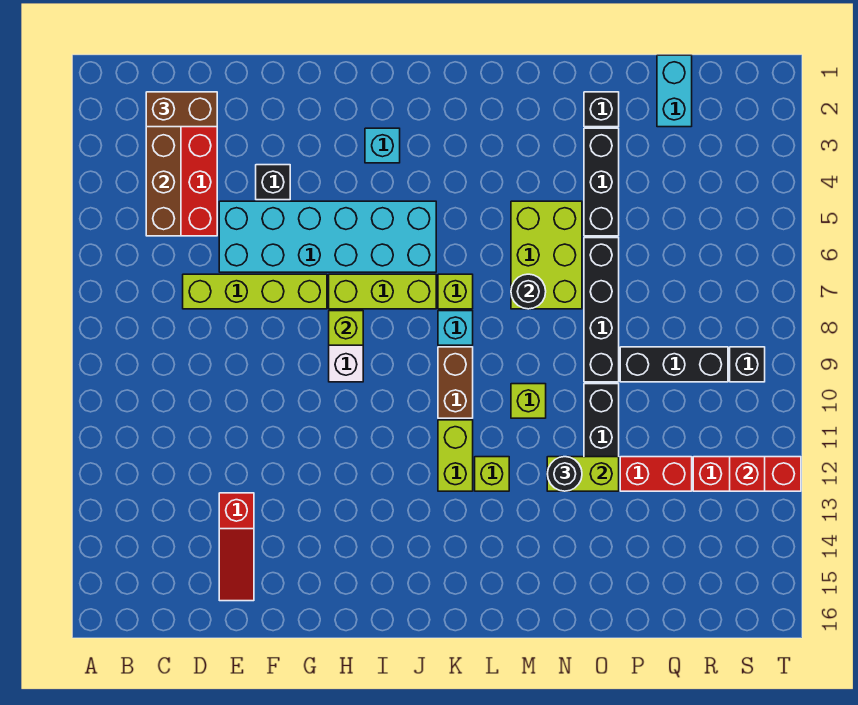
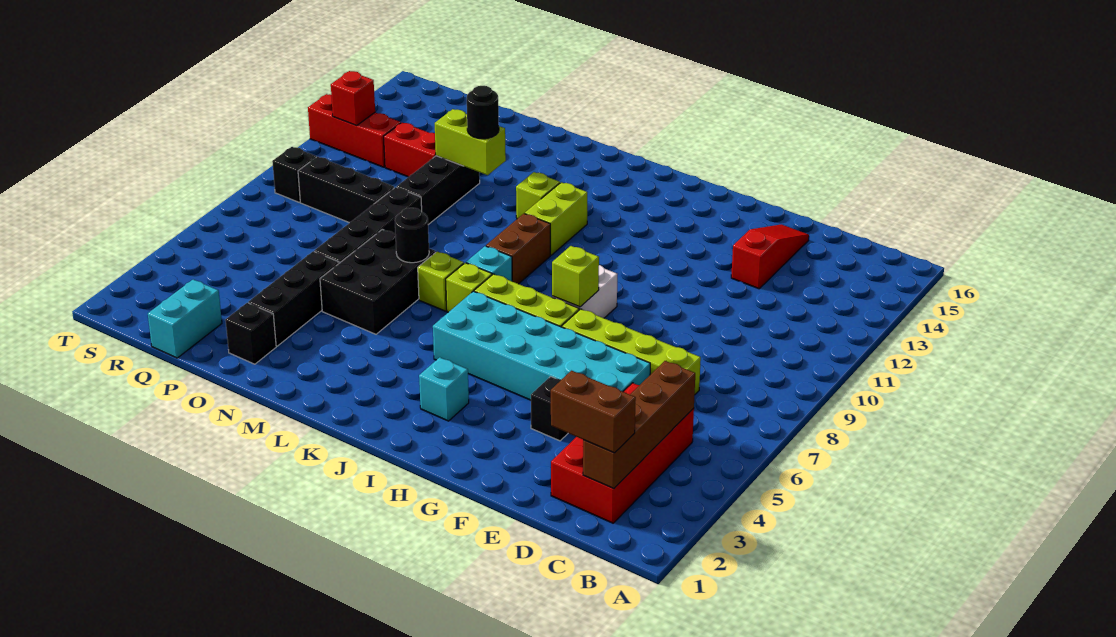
lime 2x3 brick [511,201,582,309] -> black 2x3 brick [320,229,436,334]
lime 1x1 brick [511,384,546,418] -> lime 1x1 brick moved to [418,252,464,311]

